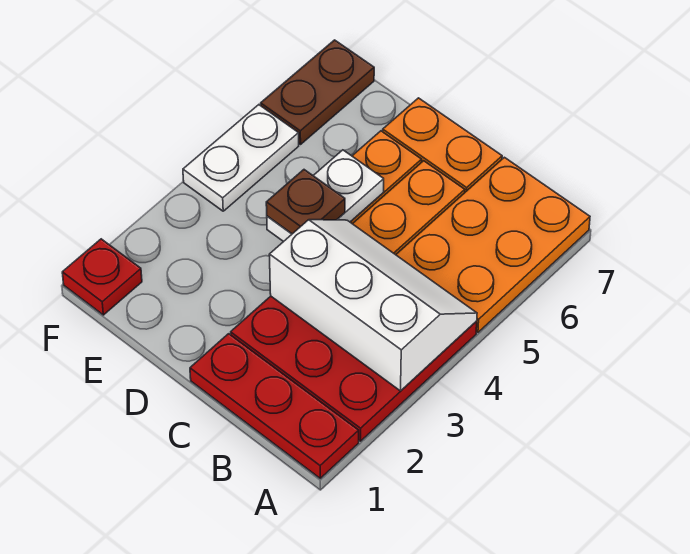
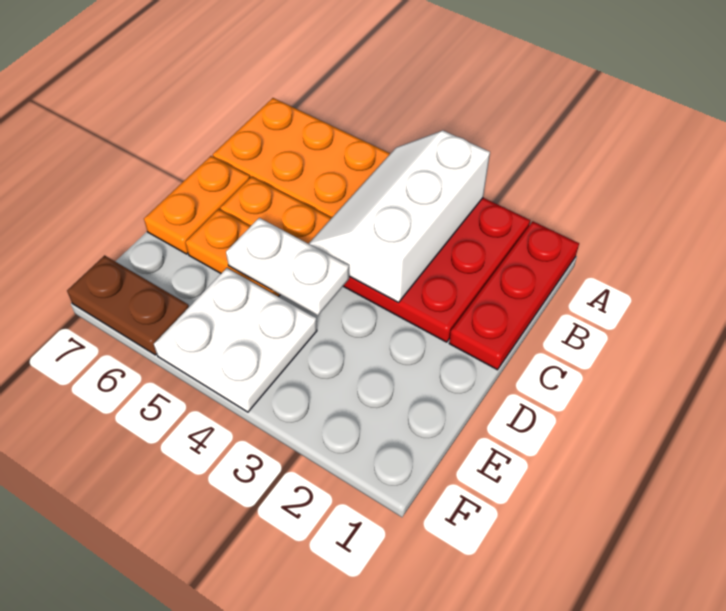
brown 1x1 plate [266,170,345,234] -> none
red 1x1 plate [62,239,142,315] -> none
white 1x2 plate [183,105,299,211] -> white 2x2 plate [154,268,317,412]

